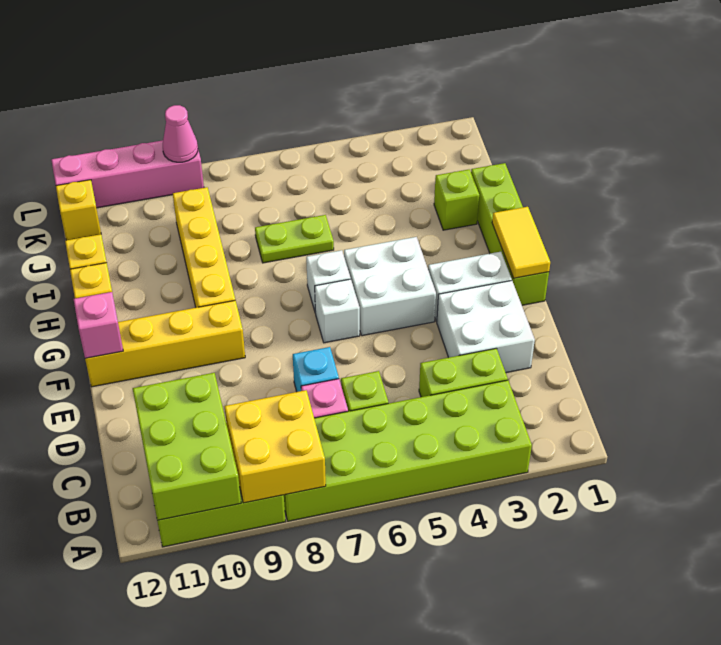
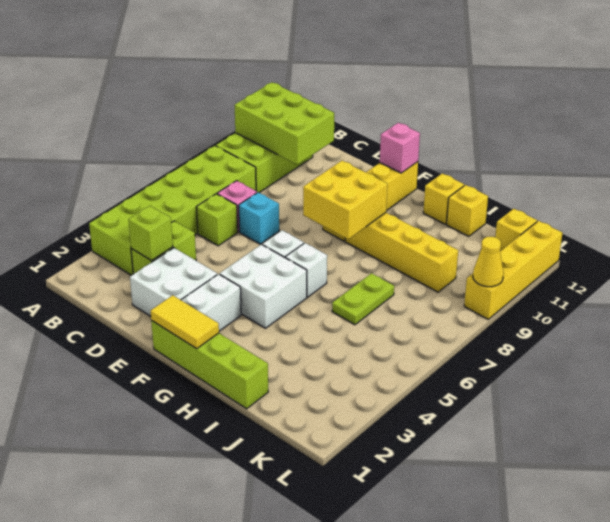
yellow 2x2 brick [224,390,326,503] -> yellow 2x2 brick moved to [303,161,387,239]
lime 1x1 brick [434,169,479,230] -> lime 1x1 brick moved to [128,206,173,261]
pink 1x4 brick [51,140,204,208] -> yellow 1x4 brick [464,221,562,319]
pink 1x1 cone [163,105,198,162] -> yellow 1x1 cone [473,237,504,287]

